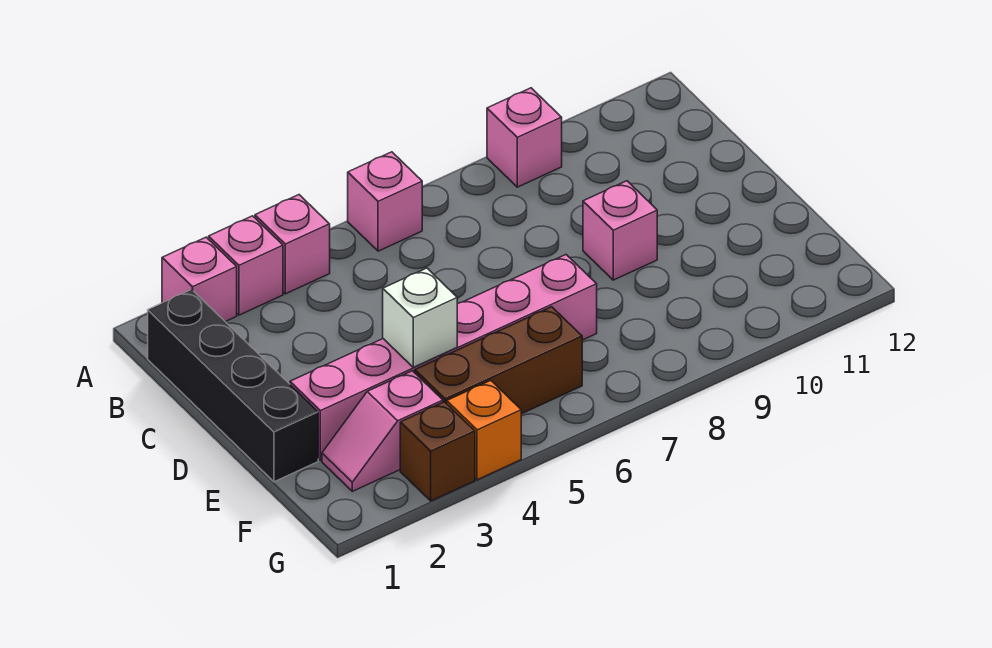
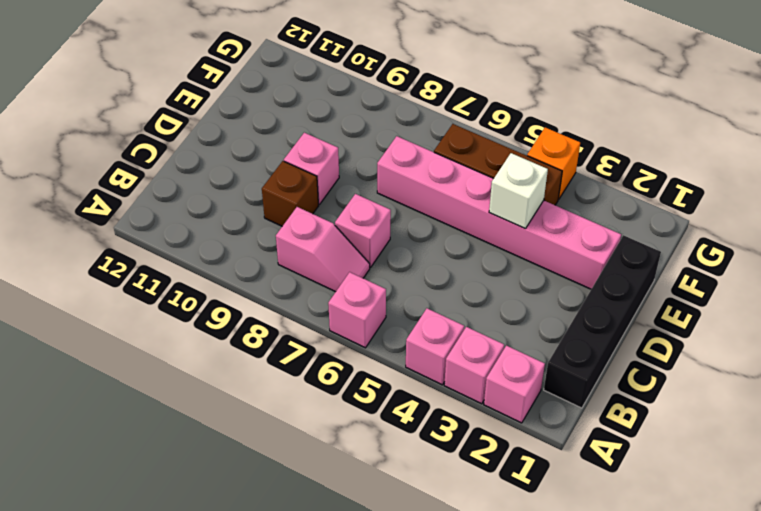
pink 1x1 brick [487,88,562,187] -> pink 1x1 brick moved to [335,194,391,267]
pink 1x2 slope [322,371,443,491] -> pink 1x2 slope moved to [276,207,370,292]
brown 1x1 brick [400,402,475,501] -> brown 1x1 brick moved to [262,161,318,226]

